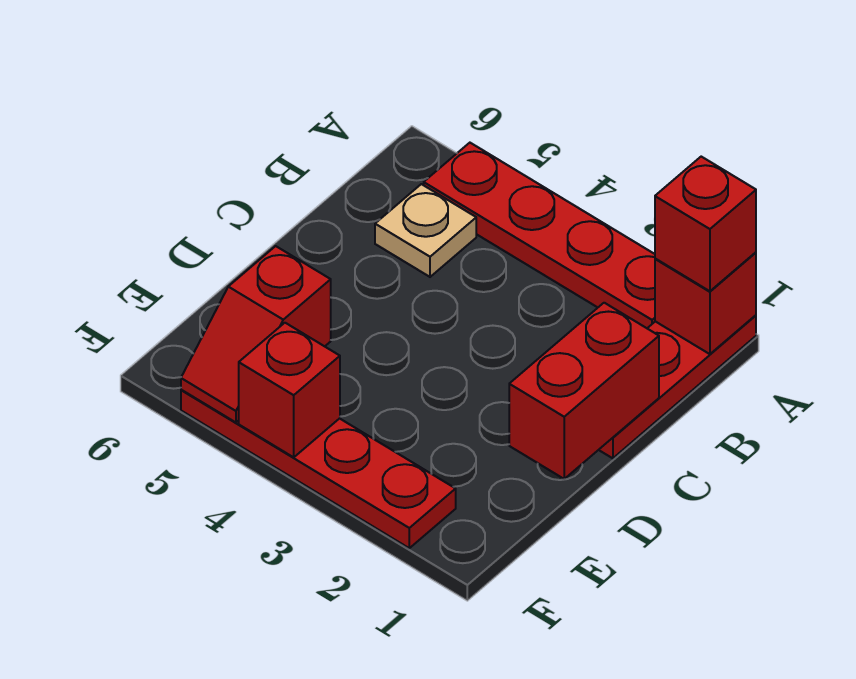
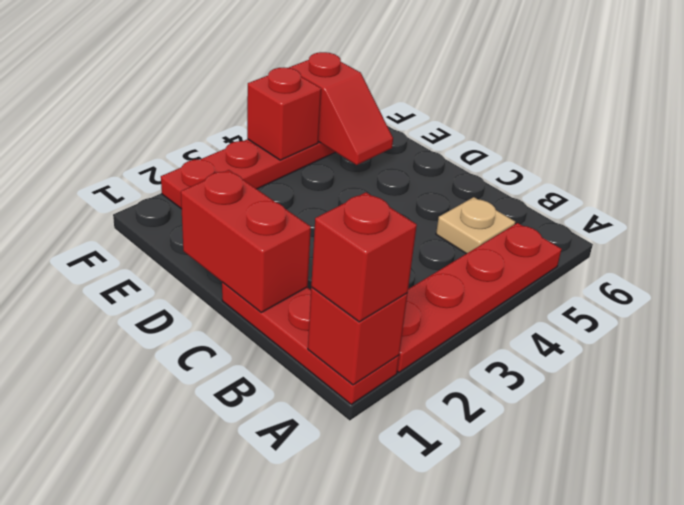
red 1x2 slope [181,246,331,422] -> red 1x2 slope turned to [289,52,393,165]

